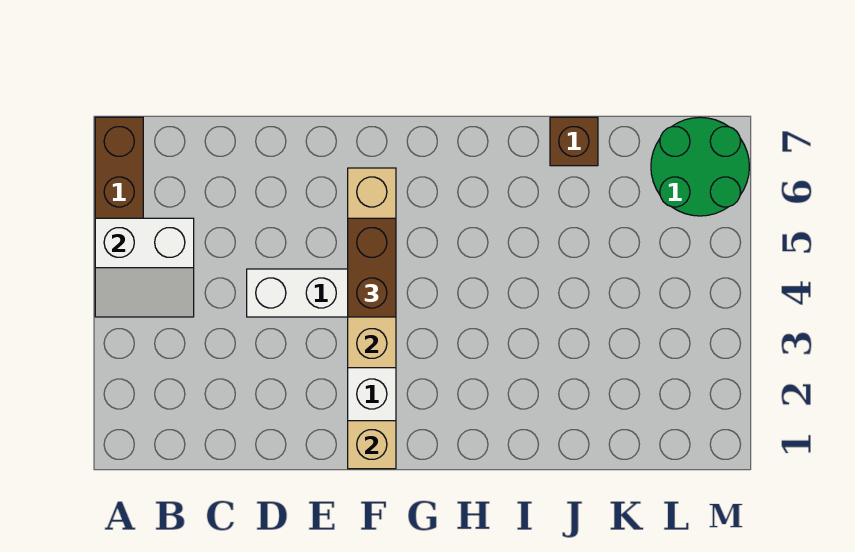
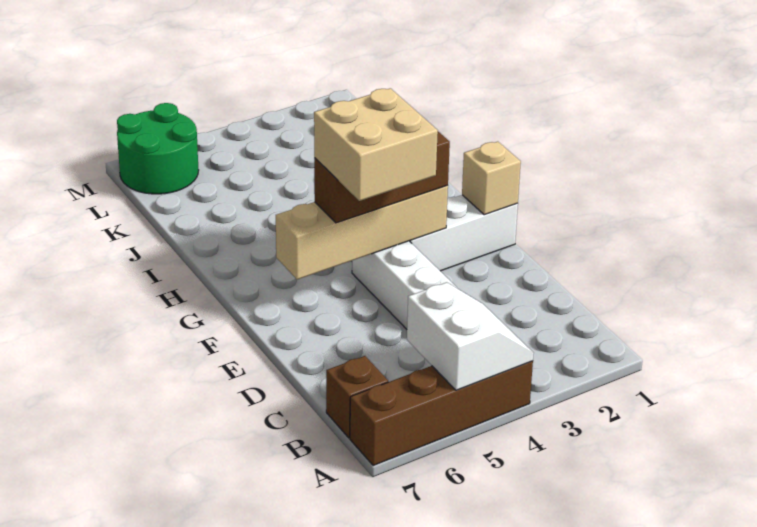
none -> tan 2x2 brick [314,88,438,201]
brown 1x2 brick [348,218,396,317] -> brown 1x3 brick [314,132,450,223]
brown 1x1 brick [550,117,598,166] -> brown 1x1 brick moved to [326,356,388,438]

